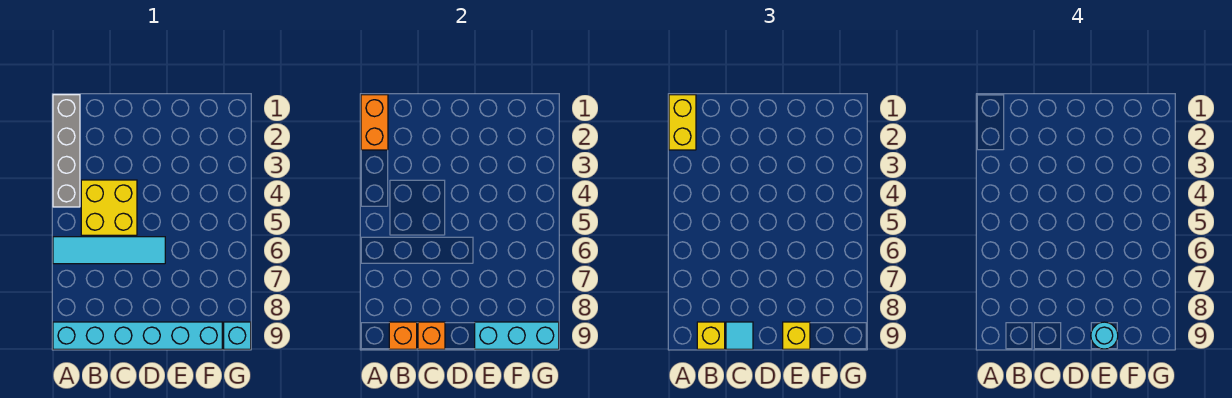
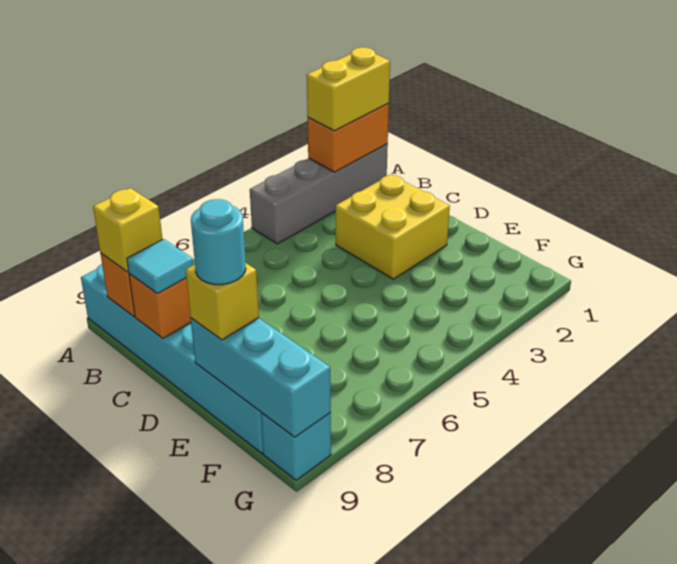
cyan 1x4 tile [53,237,165,264] -> none
yellow 2x2 brick [81,180,137,235] -> yellow 2x2 brick moved to [336,174,450,279]

